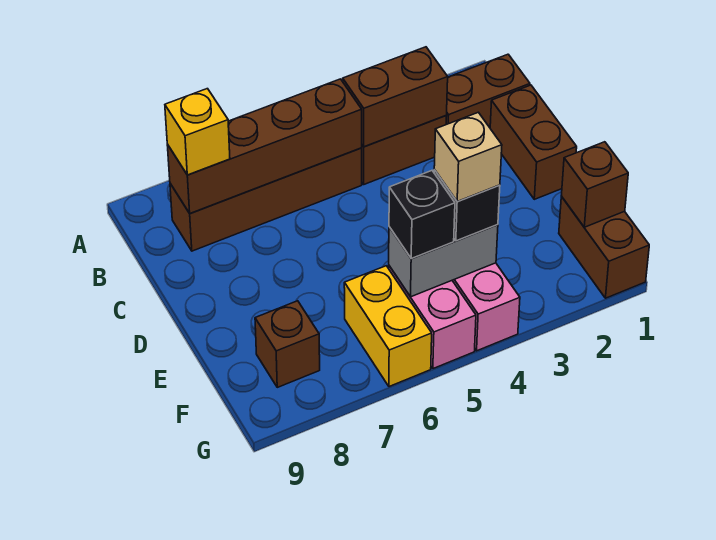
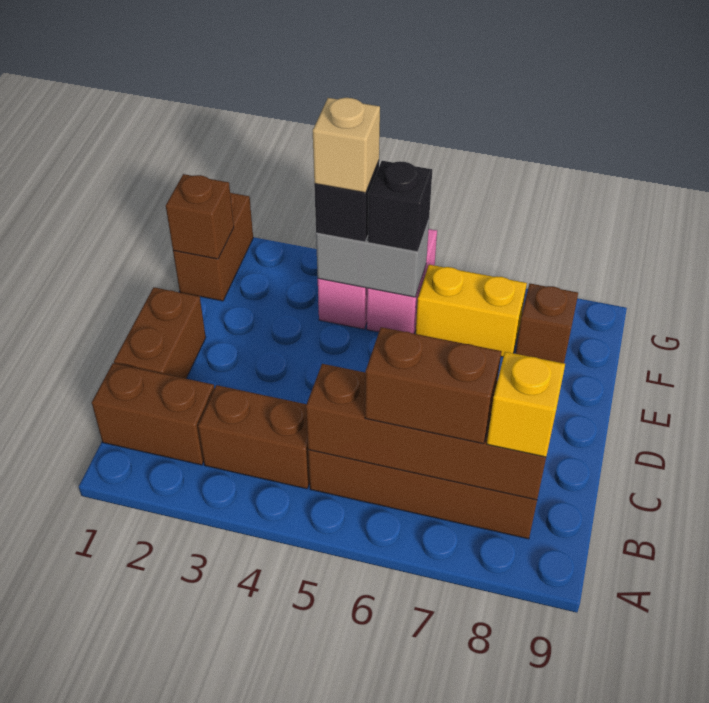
brown 1x2 brick [343,47,448,147] -> brown 1x2 brick moved to [365,327,502,444]
yellow 1x2 brick [344,266,432,387] -> yellow 1x2 brick turned to [416,265,527,357]

